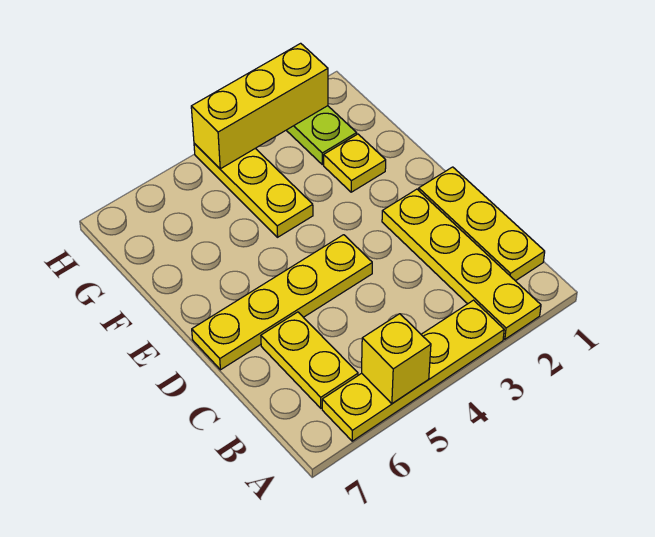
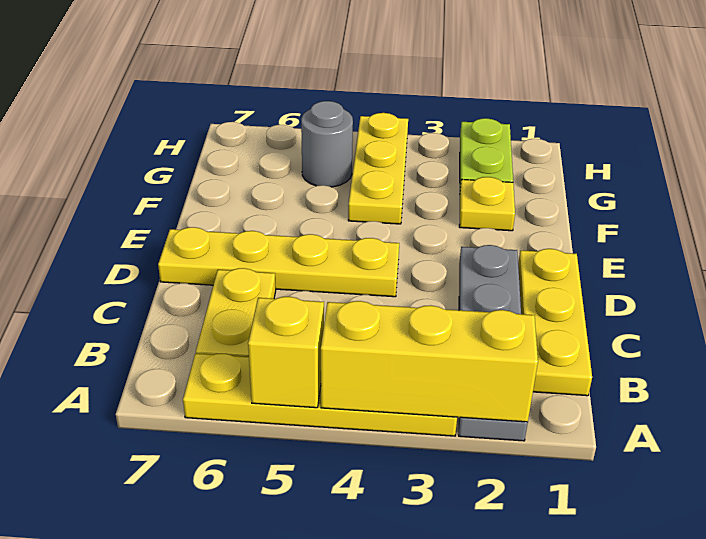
yellow 1x4 plate [382,189,541,339] -> grey 1x4 plate [459,245,528,441]
none -> grey 1x1 round brick [301,101,353,187]
yellow 1x3 brick [191,43,328,169] -> yellow 1x3 brick moved to [321,301,538,422]

